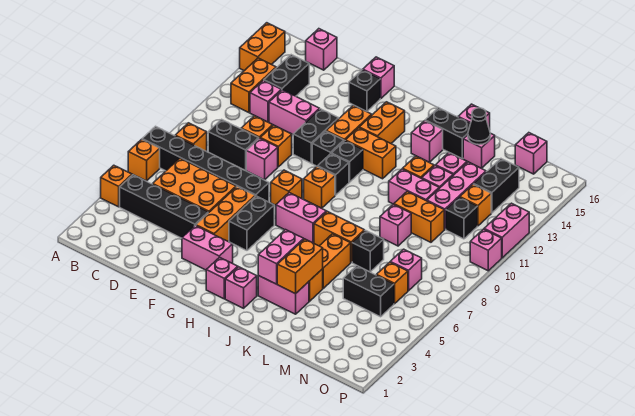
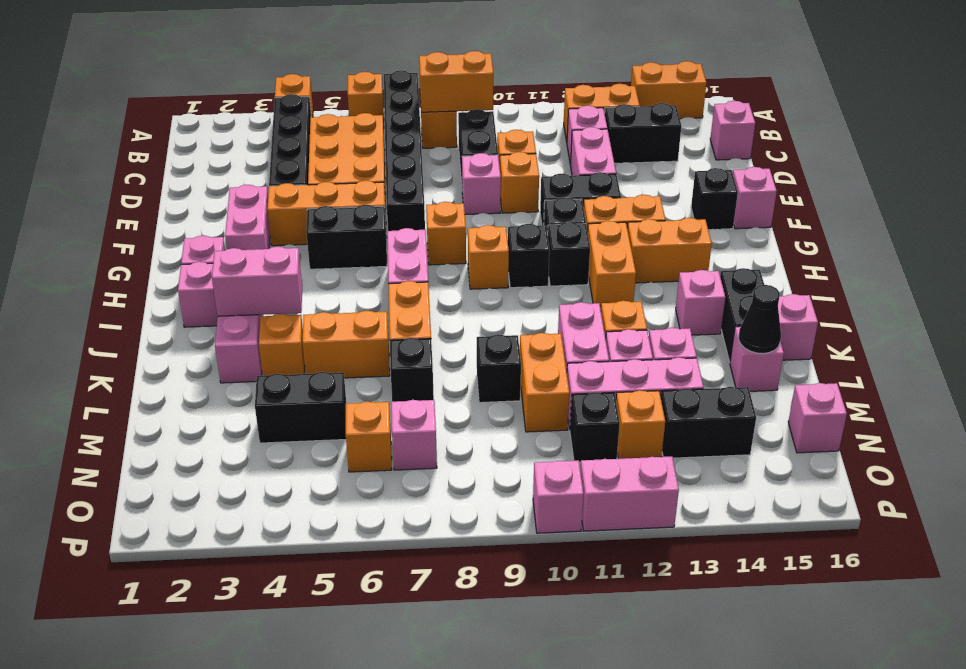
orange 1x2 brick [277,239,323,294] -> orange 1x2 brick moved to [419,51,493,112]
pink 1x1 brick [380,204,411,246] -> black 1x1 brick [477,335,521,403]
black 1x2 brick [343,266,394,317] -> black 1x2 brick turned to [255,372,346,443]

